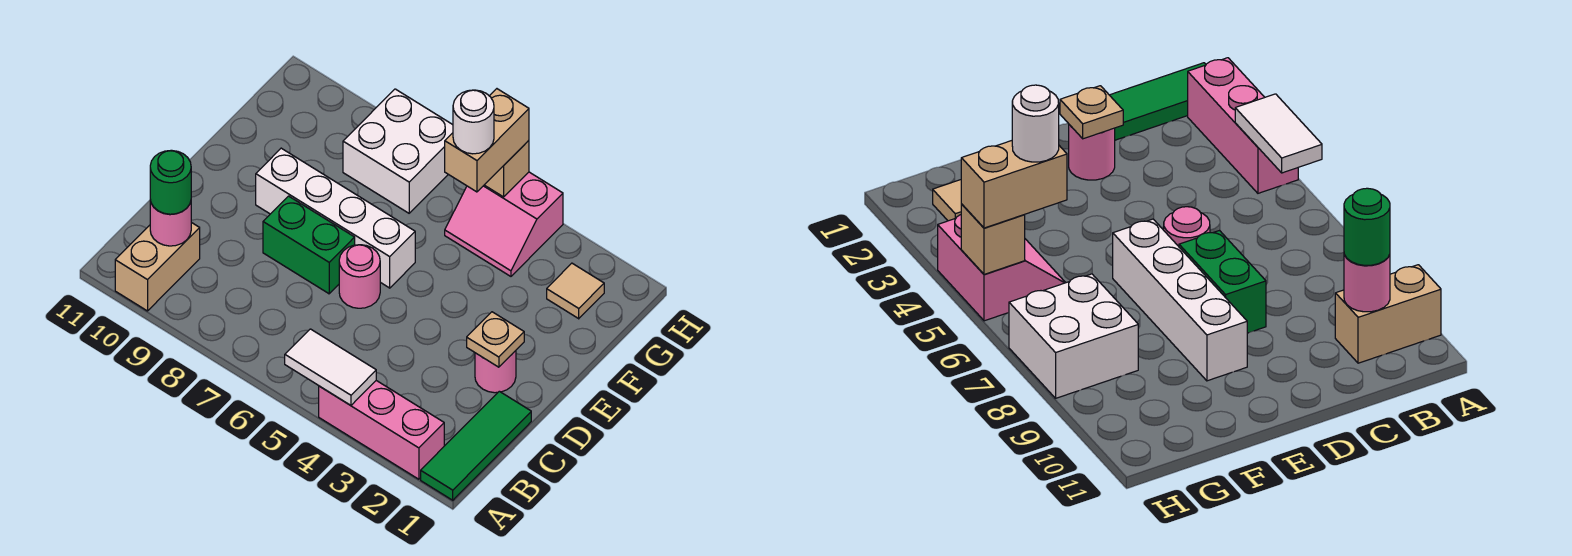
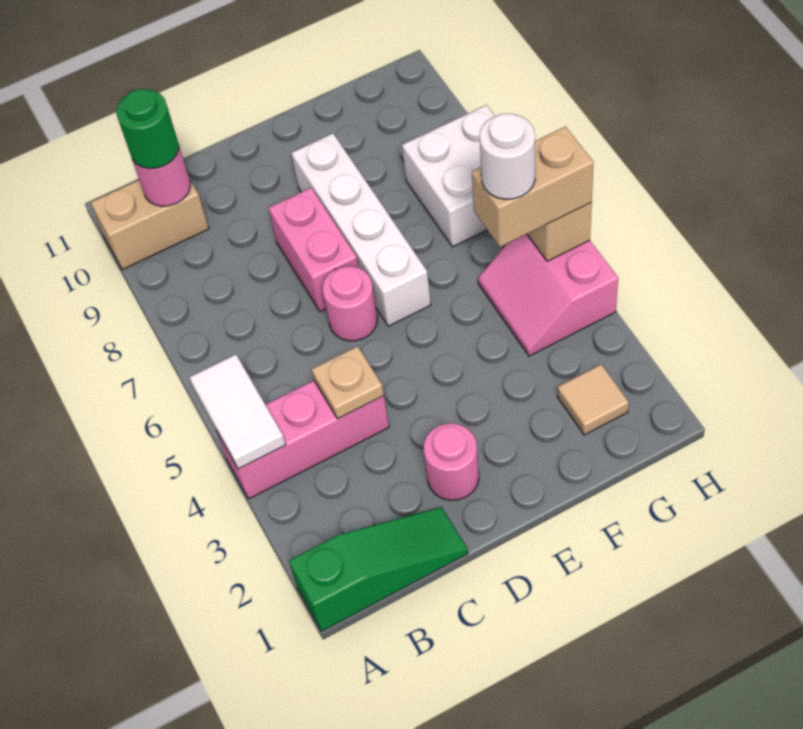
green 1x3 tile [421,391,531,500] -> green 1x3 slope [289,507,468,631]
pink 1x3 brick [319,381,444,479] -> pink 1x3 brick turned to [217,381,389,499]
tan 1x1 plate [467,312,524,367] -> tan 1x1 plate moved to [311,346,384,419]
green 1x2 brick [263,196,355,294] -> pink 1x2 brick [269,188,358,312]

